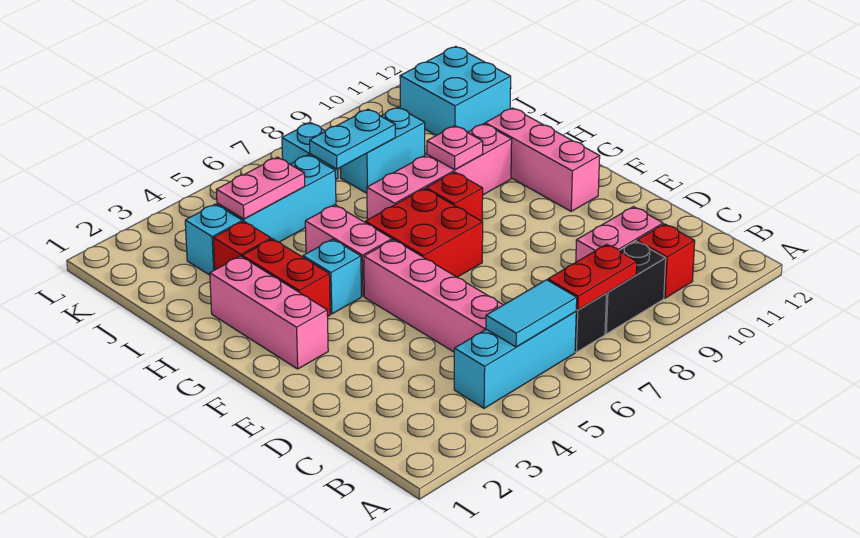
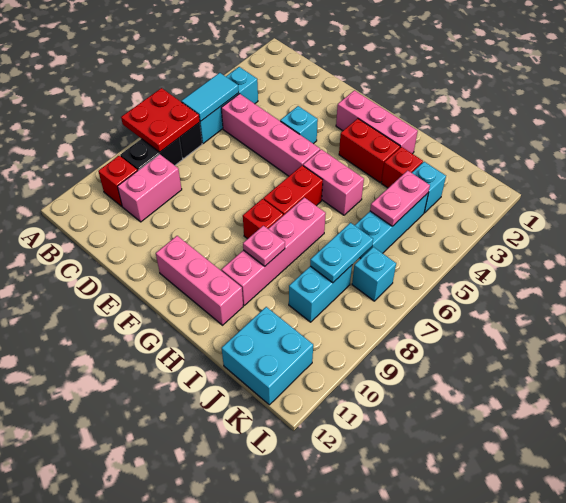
red 1x2 plate [548,244,637,310] -> red 2x2 plate [121,88,200,152]
red 2x2 brick [365,188,483,277] -> red 1x2 brick [263,165,323,215]
cyan 1x1 brick [303,239,361,314] -> cyan 1x1 brick moved to [280,106,318,144]

